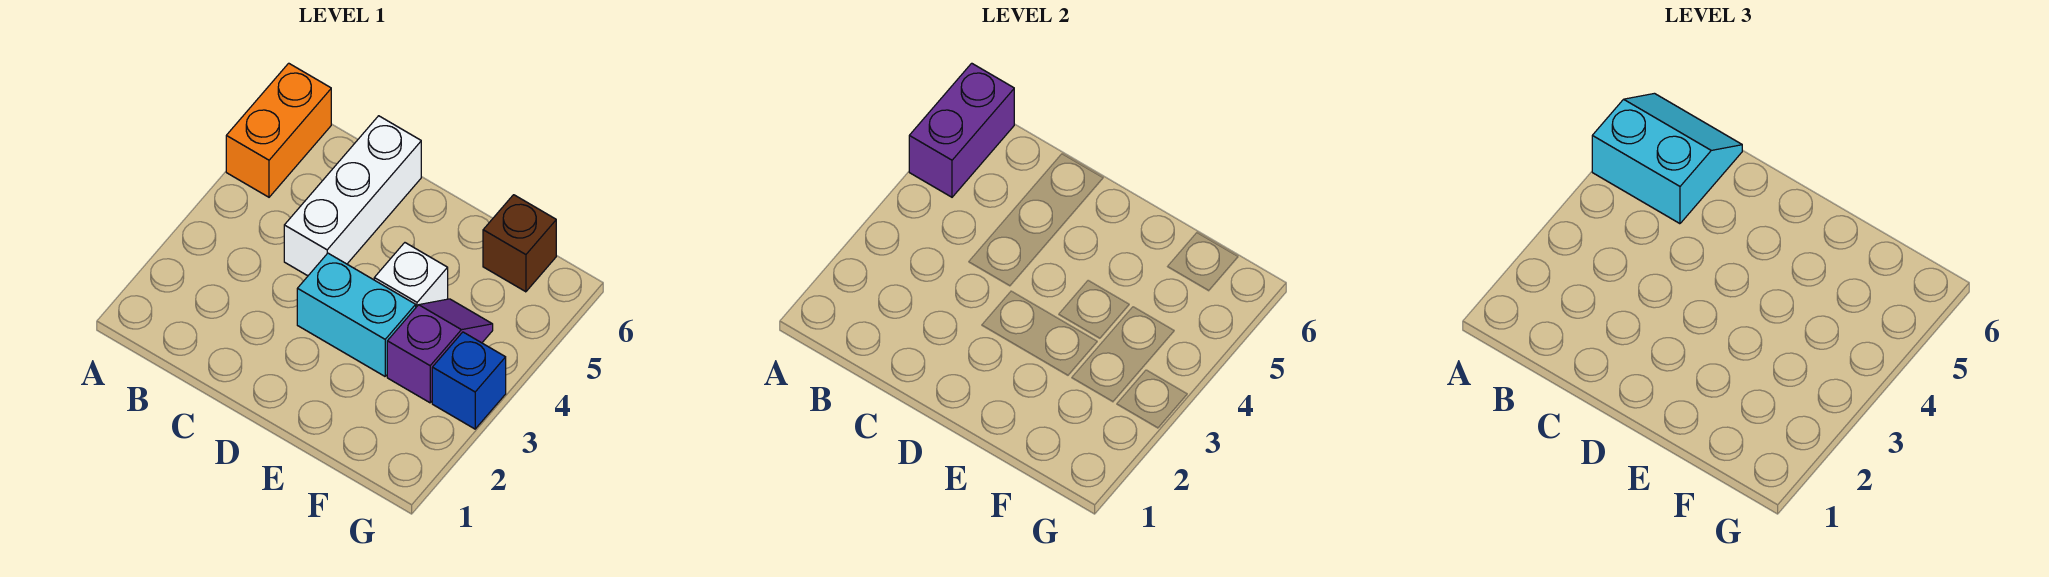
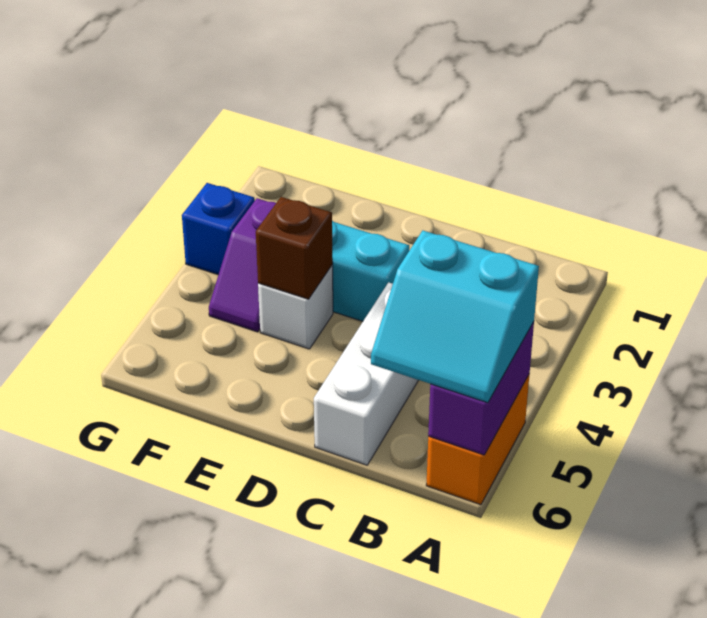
brown 1x1 brick [483,195,556,292] -> brown 1x1 brick moved to [256,197,333,299]

